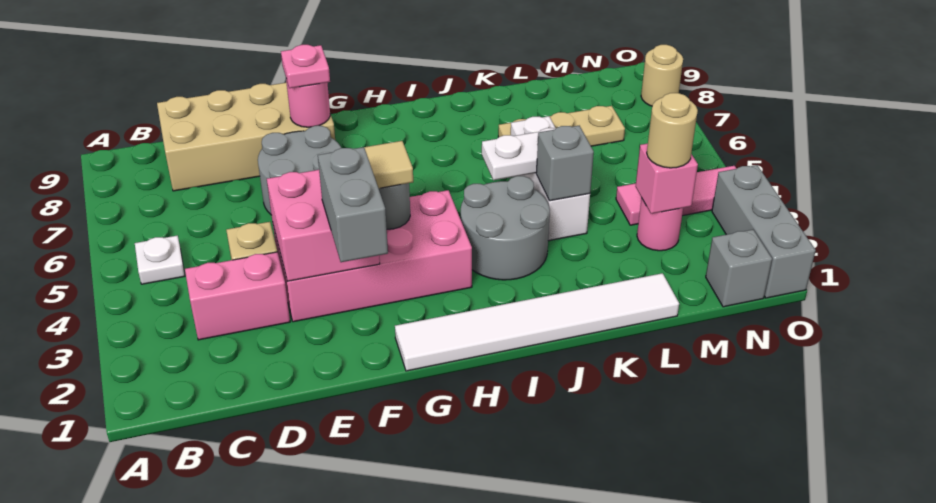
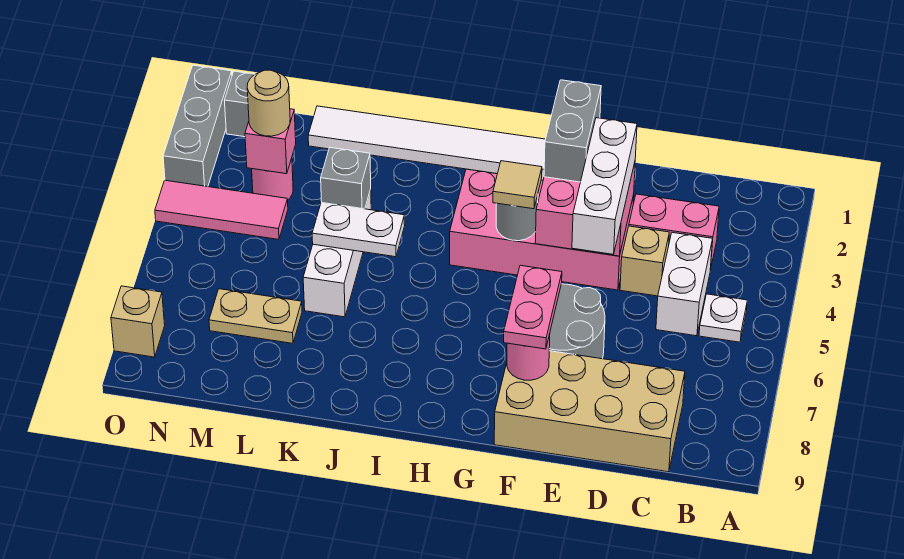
none -> white 1x2 brick [656,232,713,336]
none -> white 1x3 brick [572,118,637,254]
pink 1x1 plate [281,45,330,88] -> pink 1x2 plate [504,265,562,349]
grey 2x2 round brick [461,176,550,280] -> none
tan 1x3 plate [498,106,625,146] -> tan 1x2 plate [209,289,302,343]
tan 1x1 round brick [641,45,683,106] -> tan 1x1 brick [111,286,165,357]

